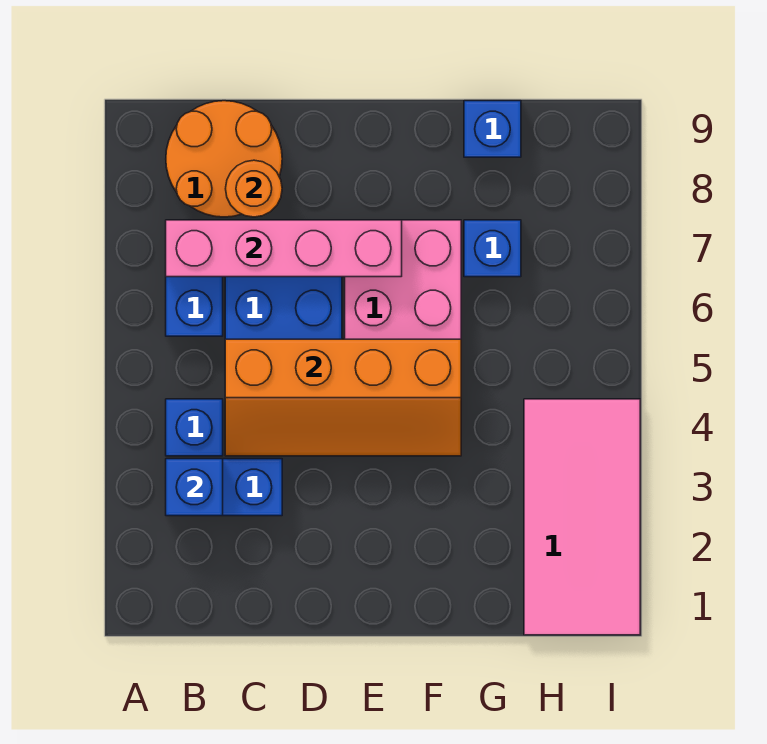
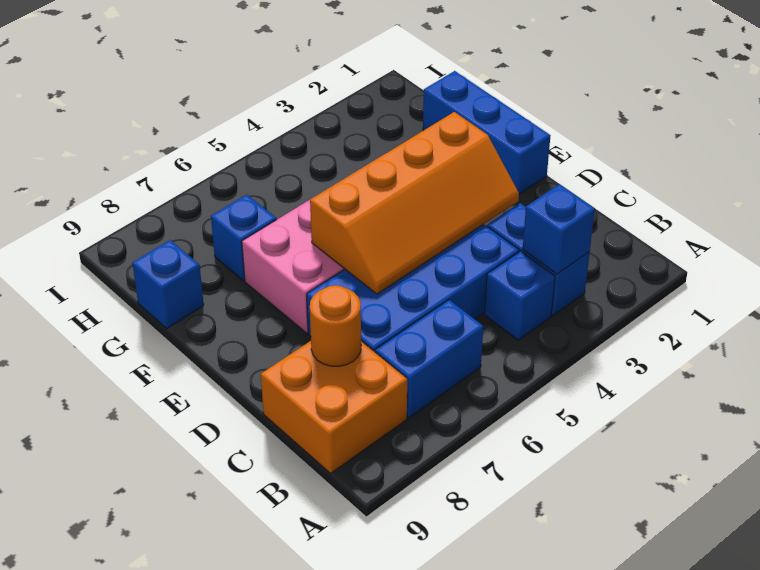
pink 1x4 brick [166,220,402,277] -> none
orange 2x2 round brick [166,101,282,217] -> orange 2x2 brick [261,341,407,473]
orange 2x4 slope [225,339,461,456] -> orange 2x4 slope turned to [310,112,519,294]
none -> blue 1x3 brick [423,71,551,194]
pink 2x4 tile [524,399,640,635] -> none

